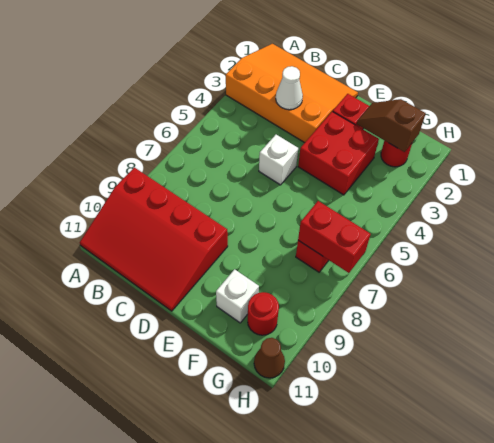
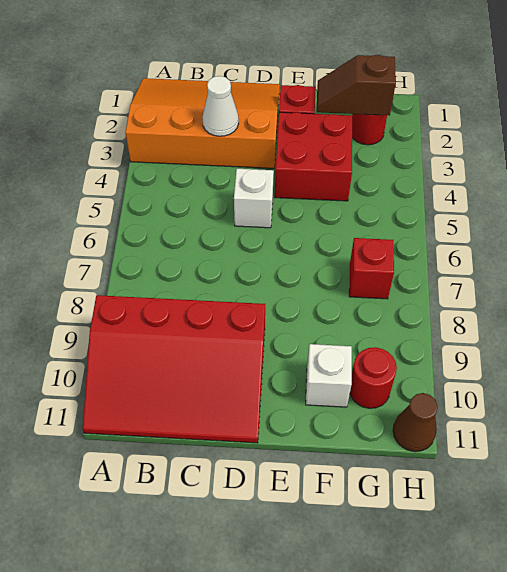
red 1x2 brick [298,201,370,273] -> none

